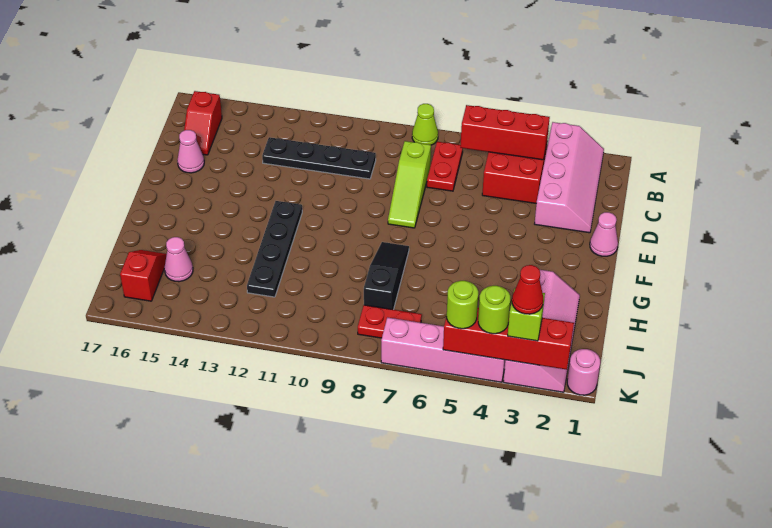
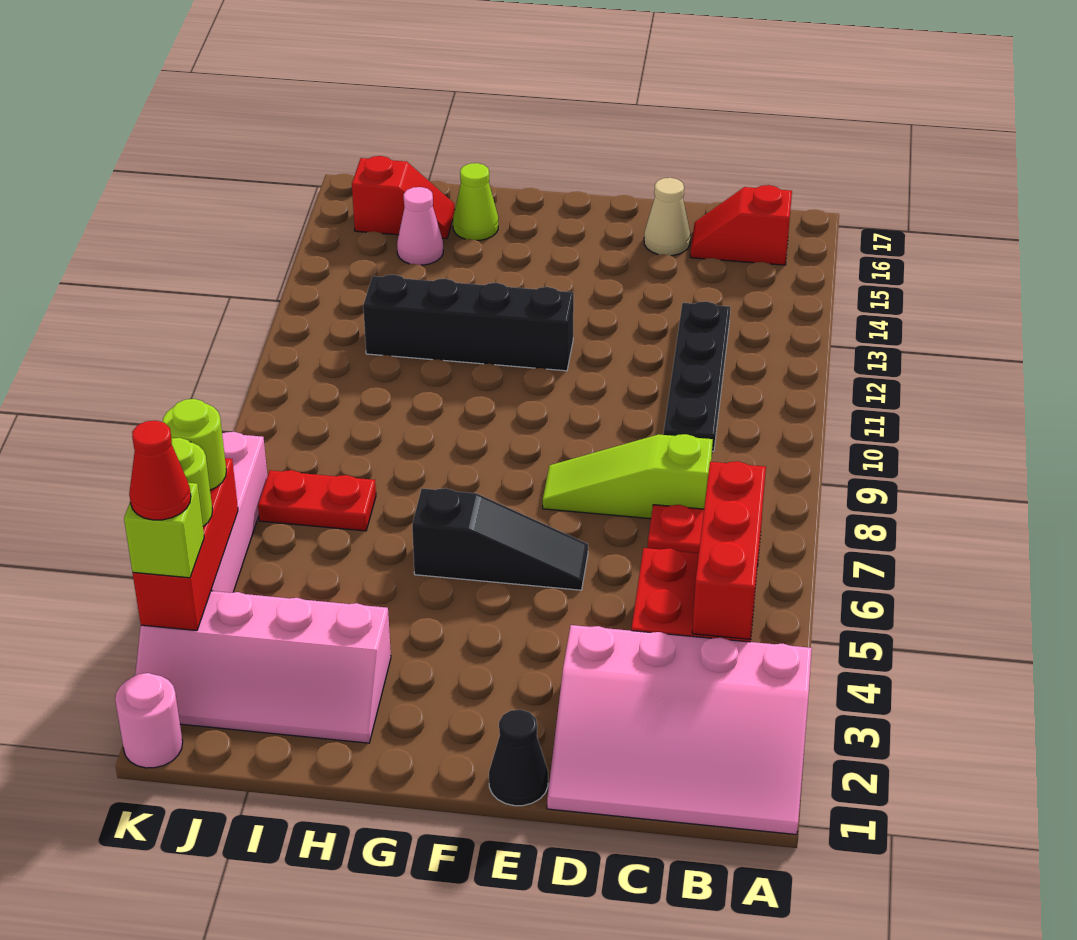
pink 2x4 slope [535,122,604,233] -> pink 3x4 slope [547,625,812,835]
lime 1x1 cone [412,104,438,145] -> lime 1x1 cone moved to [453,163,498,240]
pink 1x1 cone [177,130,204,173] -> tan 1x1 cone [644,178,690,256]
pink 1x1 cone [590,212,618,256] -> black 1x1 cone [489,710,548,806]
black 1x4 plate [247,201,302,297] -> black 1x4 brick [363,275,574,371]
black 1x3 slope [364,242,409,310] -> black 1x3 slope moved to [412,488,588,590]
red 1x2 plate [358,305,422,338] -> red 1x2 plate turned to [258,470,376,531]
red 1x4 brick [443,308,574,370] -> red 1x3 brick [133,458,238,631]

